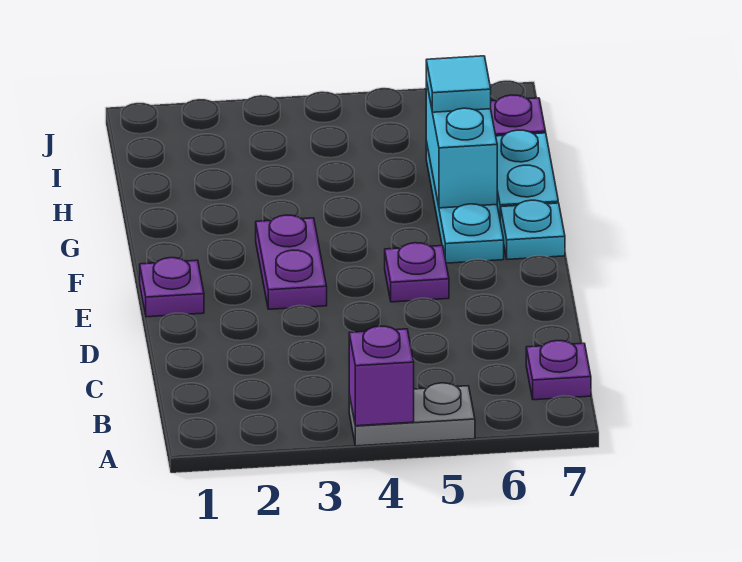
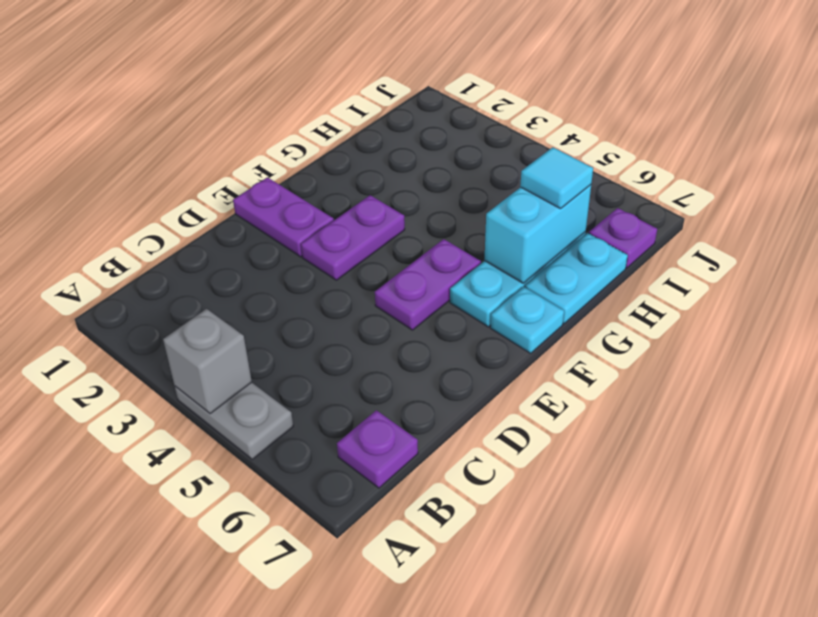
purple 1x1 brick [349,326,414,426] -> grey 1x1 brick [163,309,252,414]
purple 1x1 plate [140,258,204,317] -> purple 1x2 plate [233,177,334,257]
purple 1x1 plate [385,243,449,302] -> purple 1x2 plate [375,239,481,330]

